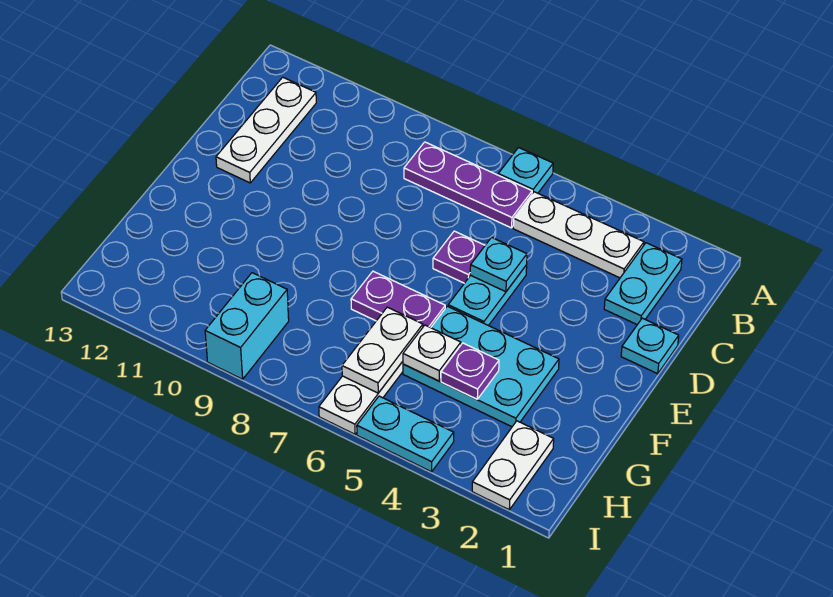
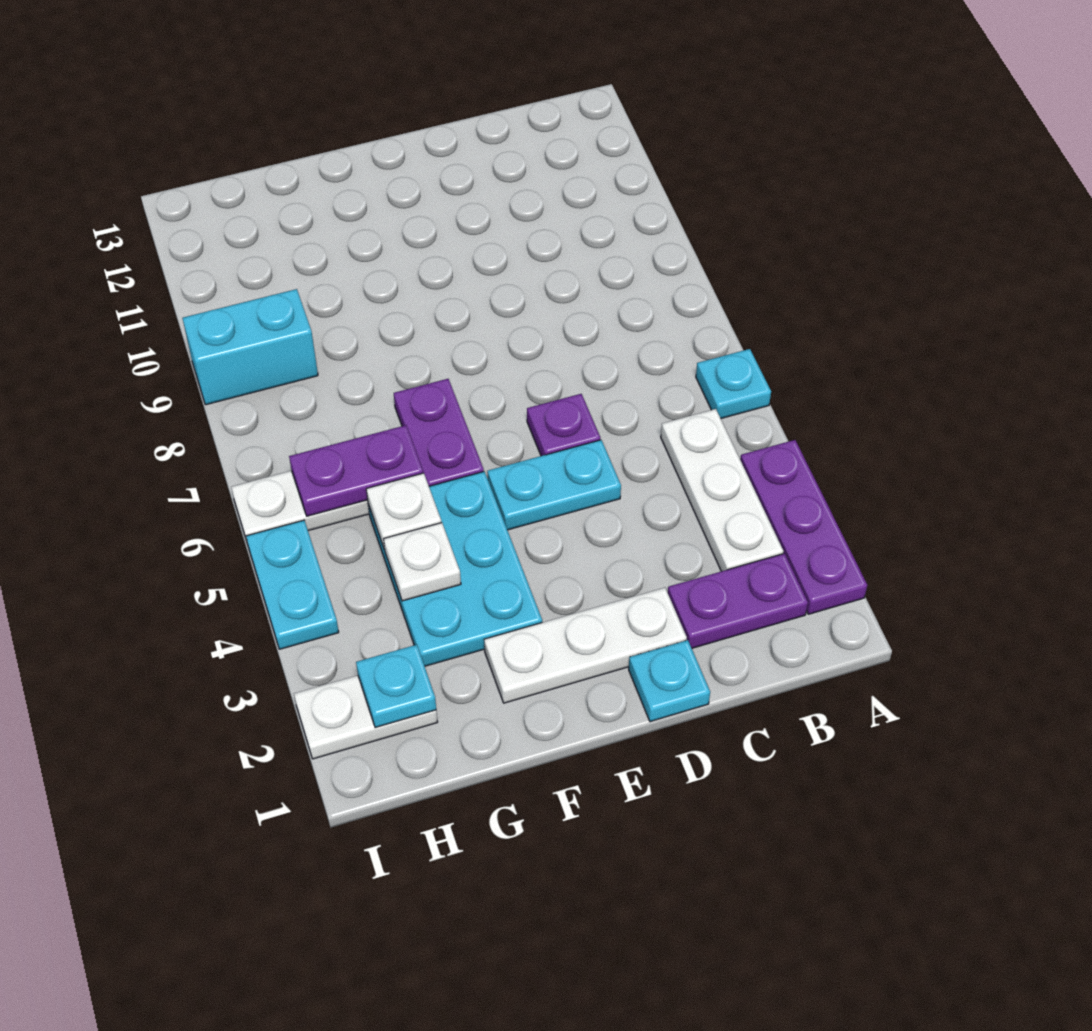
cyan 1x2 plate [604,243,682,325] -> purple 1x2 plate [668,554,808,648]
purple 1x3 plate [404,142,532,228] -> purple 1x3 plate moved to [740,440,867,614]
white 1x3 plate [216,77,316,183] -> white 1x3 plate moved to [484,588,687,703]
cyan 1x1 plate [470,237,527,292] -> cyan 1x1 plate moved to [356,645,436,728]
purple 1x1 plate [441,343,499,399] -> white 1x1 plate [384,523,461,601]
white 1x2 plate [342,307,423,393] -> purple 1x2 plate [289,425,423,516]

